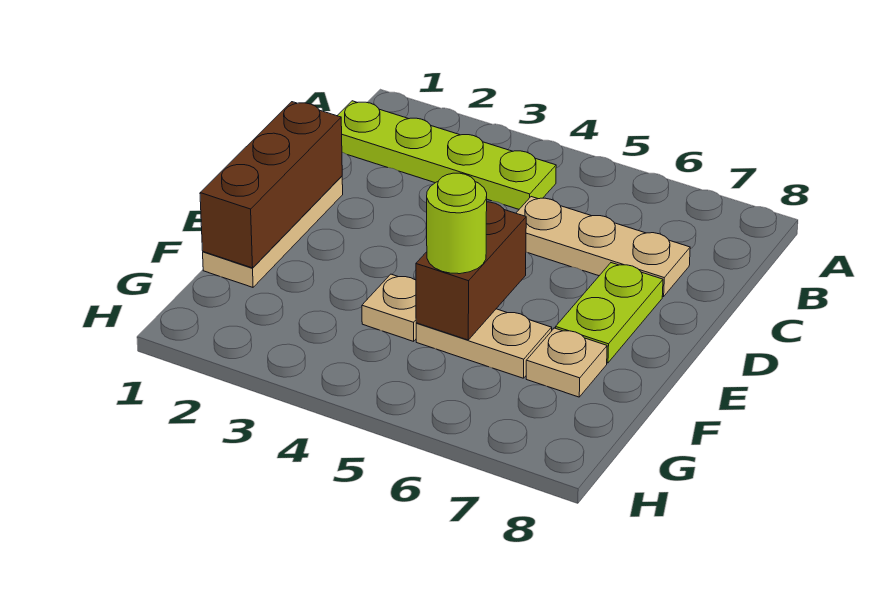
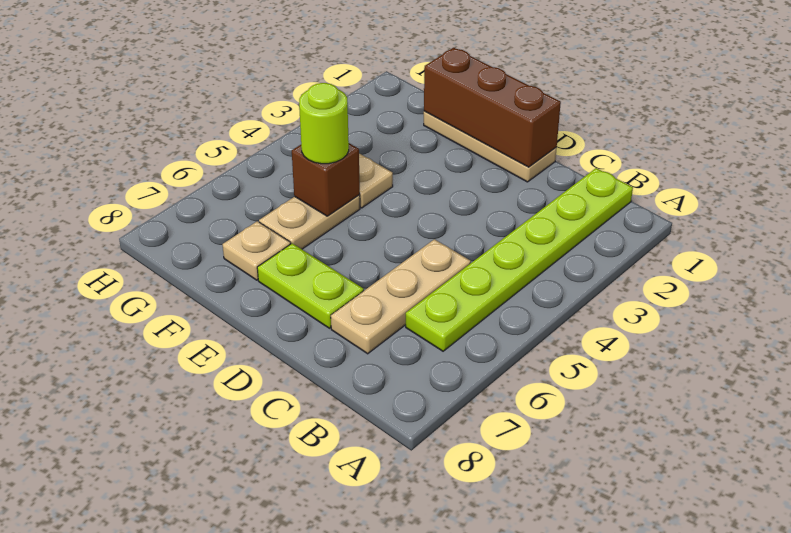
lime 1x4 plate [337,101,556,209] -> lime 1x6 plate [406,168,633,351]
brown 1x2 brick [416,202,526,340] -> brown 1x1 brick [292,143,360,216]

